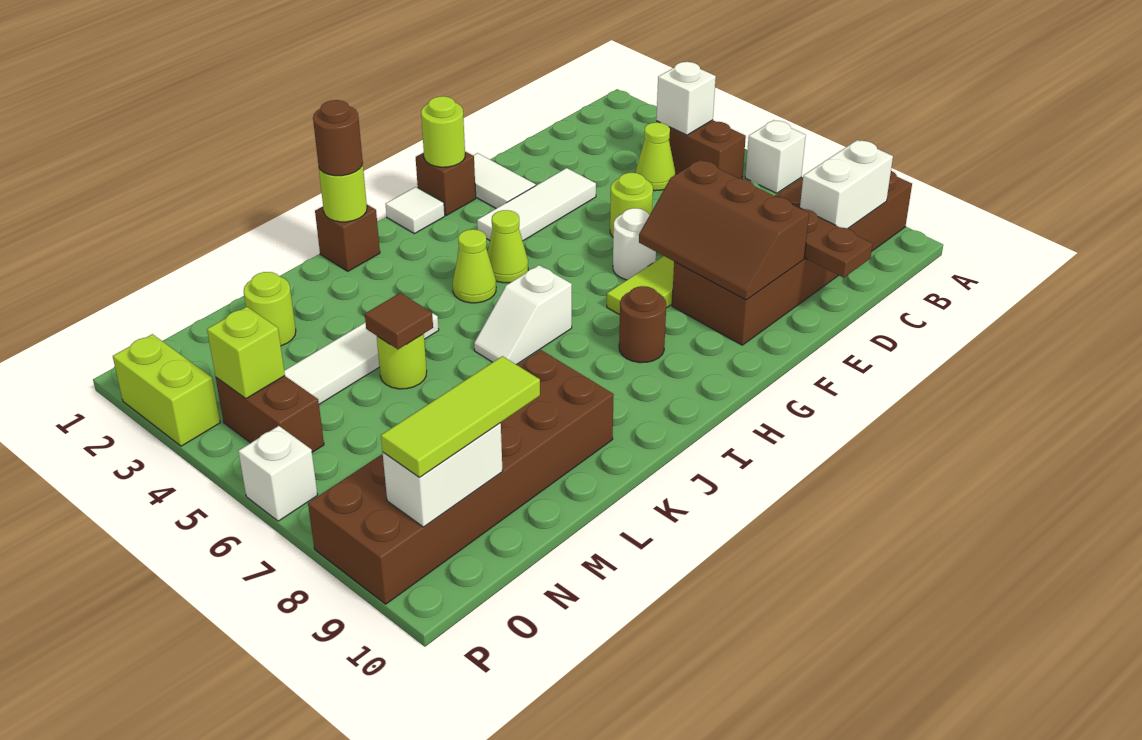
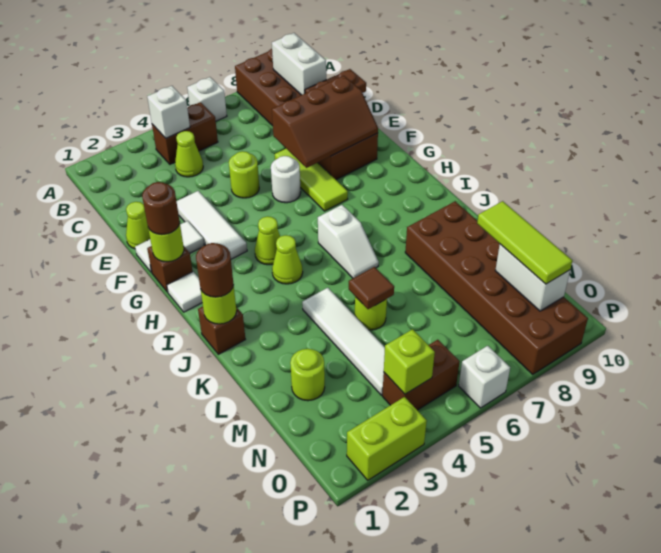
none -> lime 1x1 cone [126,202,150,249]
brown 1x1 round brick [619,286,666,363] -> brown 1x1 round brick moved to [142,182,180,235]

